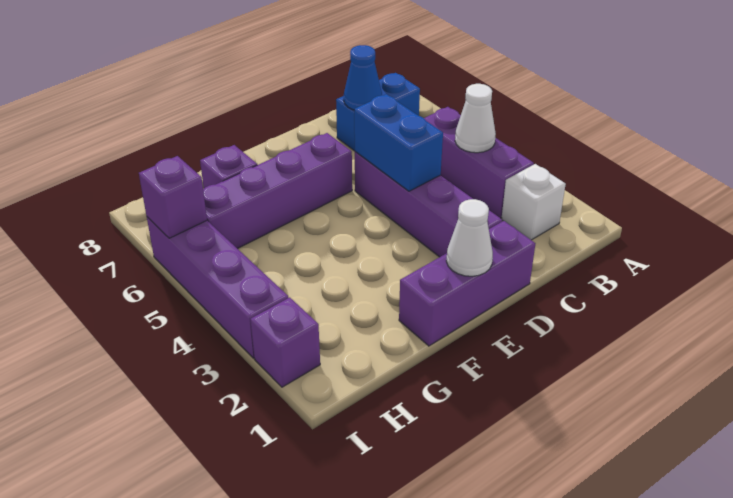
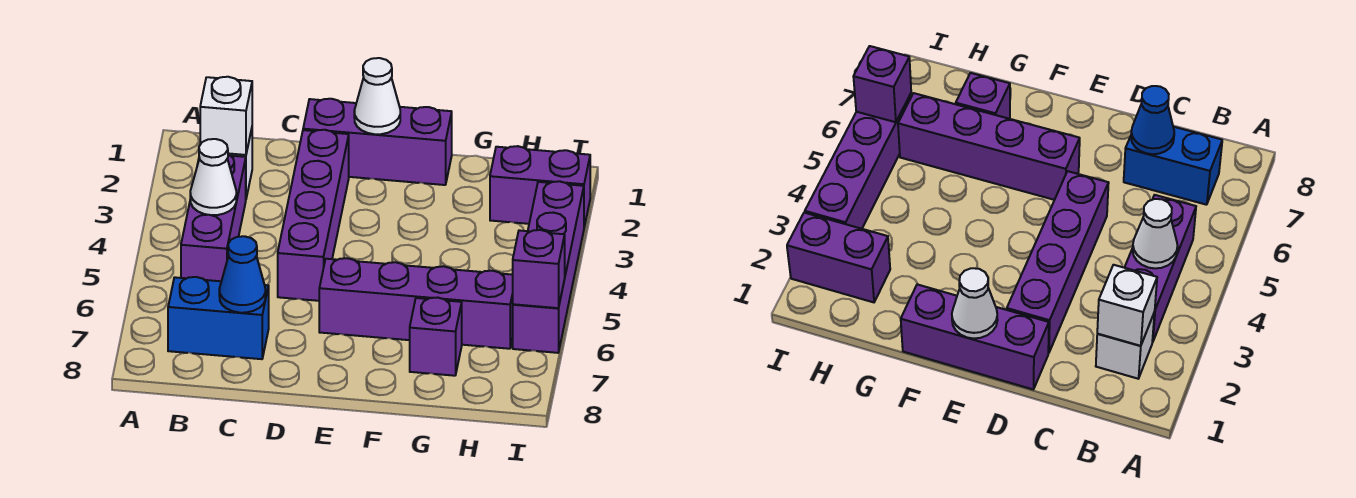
none -> white 1x1 brick [200,77,252,155]
blue 1x2 brick [354,94,443,191] -> none
purple 1x1 brick [250,297,320,387] -> purple 1x2 brick [490,146,590,227]

